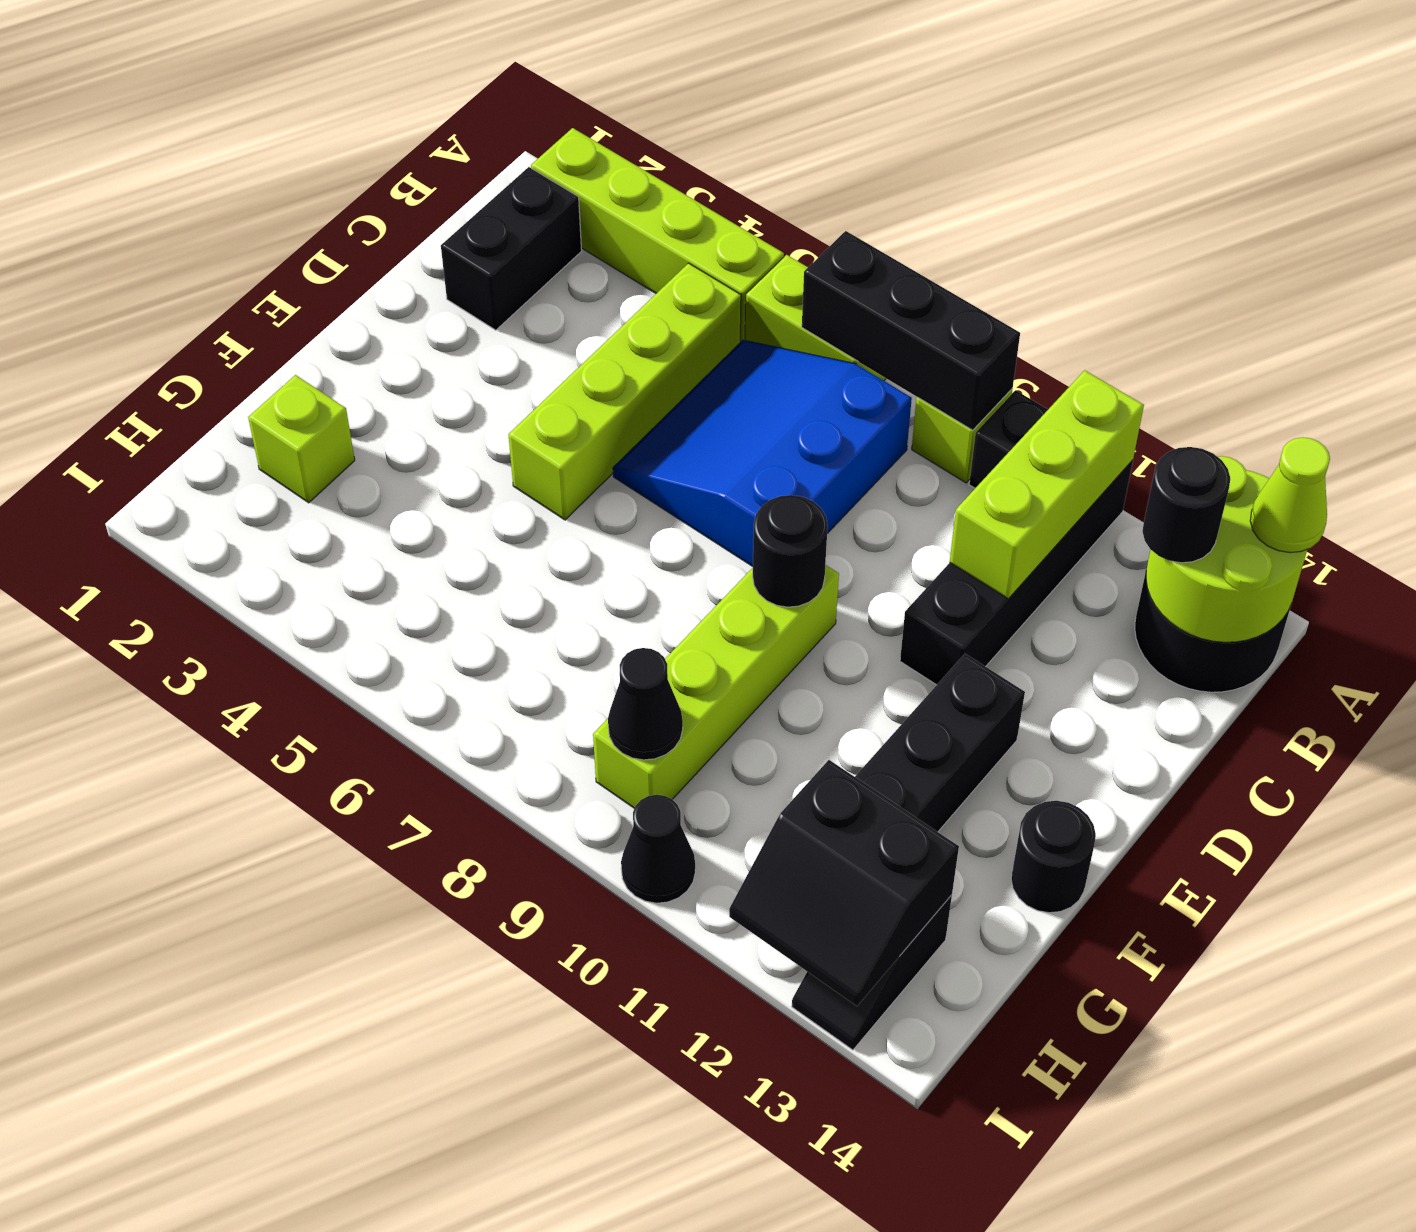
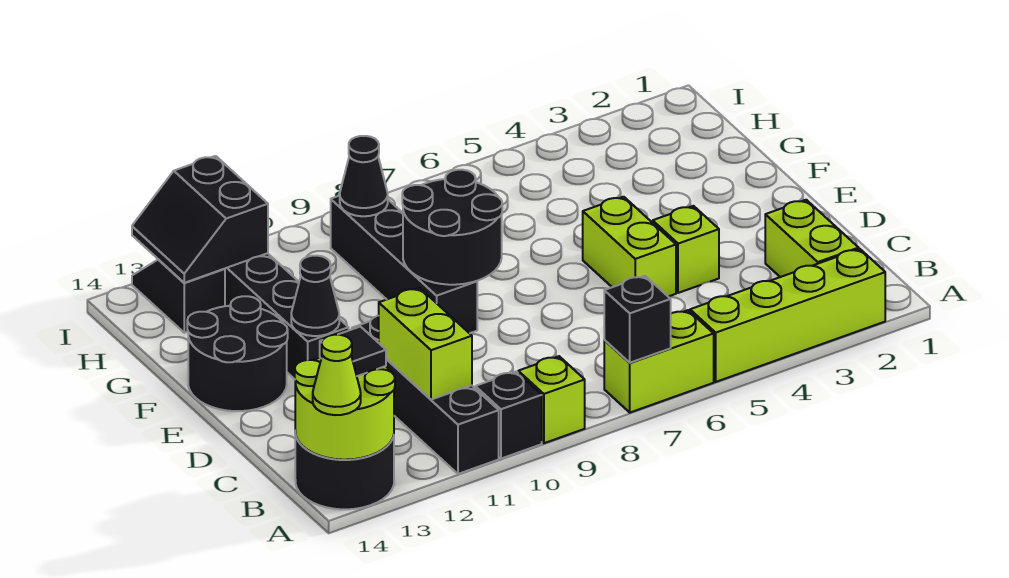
black 1x3 brick [802,231,1020,430] -> black 1x1 brick [604,276,671,363]
lime 1x3 brick [950,370,1144,599] -> lime 1x2 brick [379,288,472,400]
black 1x2 brick [441,167,582,330] -> lime 1x2 brick [765,200,859,277]
lime 1x4 brick [508,263,741,520] -> lime 1x2 brick [583,197,676,297]
blue 3x3 slope [613,340,912,566] -> none
black 1x1 round brick [1142,447,1230,563] -> black 1x1 tile [320,327,386,376]
lime 1x4 brick [593,565,839,808] -> black 1x4 brick [331,196,477,333]
black 1x1 round brick [753,495,828,607] -> black 2x2 round brick [402,170,502,285]
black 1x1 round brick [1011,801,1096,913] -> black 2x2 round brick [187,296,288,411]
lime 1x1 brick [248,375,355,503] -> lime 1x1 brick moved to [653,206,719,293]
black 2x2 slope [729,760,959,1006] -> black 2x2 slope turned to [132,156,268,283]
black 1x1 cone [621,795,695,903] -> black 1x1 cone moved to [291,256,339,336]

